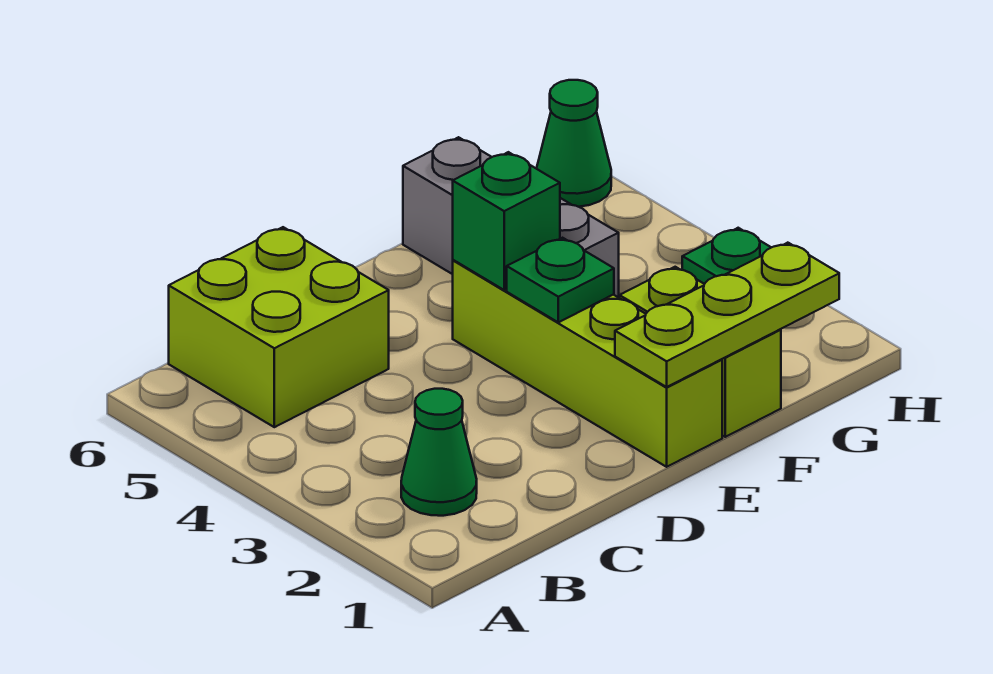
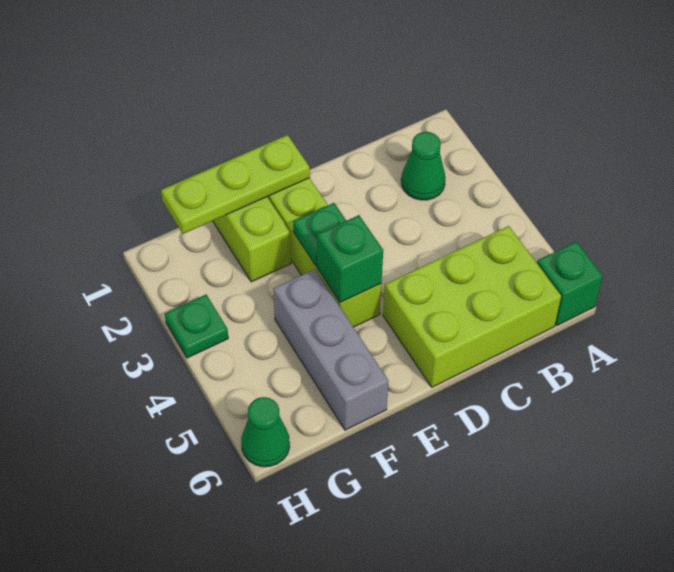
none -> green 1x1 brick [537,242,603,326]
lime 2x2 brick [169,227,389,427] -> lime 2x3 brick [383,226,561,387]

